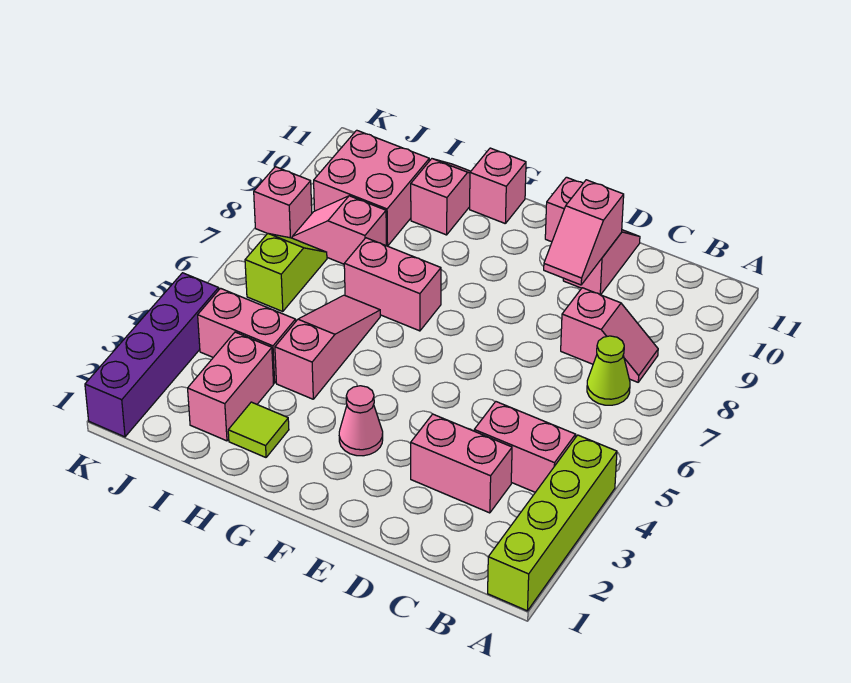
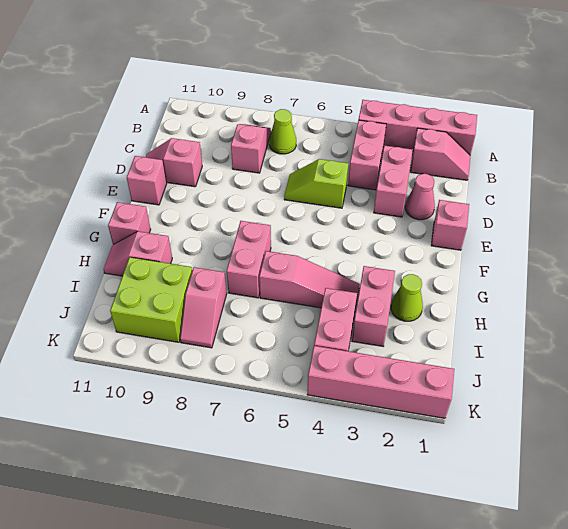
lime 1x4 brick [488,435,617,611] -> pink 1x4 brick [359,100,477,155]
pink 1x2 slope [544,180,624,285] -> pink 1x2 slope moved to [410,128,470,180]
pink 1x1 cone [339,386,383,456] -> pink 1x1 cone moved to [405,174,435,220]
lime 1x1 tile [228,402,289,457] -> lime 1x1 cone [391,274,423,321]
pink 1x3 slope [275,295,380,399] -> pink 1x3 slope turned to [259,251,360,310]
pink 1x2 brick [188,332,274,441] -> pink 1x2 brick turned to [352,266,395,346]
pink 2x2 brick [314,130,429,246] -> lime 2x2 brick [110,257,193,342]
lime 1x2 slope [245,234,327,311] -> lime 1x2 slope moved to [284,159,348,208]
purple 1x4 brick [85,273,219,437] -> pink 1x4 brick [307,346,454,418]
pink 1x1 brick [254,167,312,238] -> pink 1x1 brick moved to [431,200,469,250]

